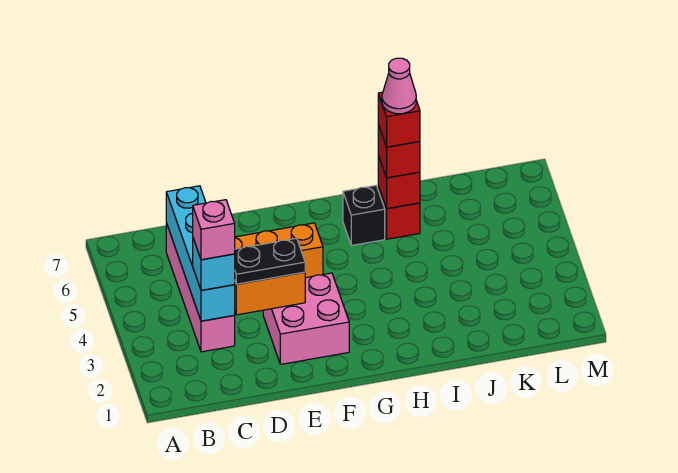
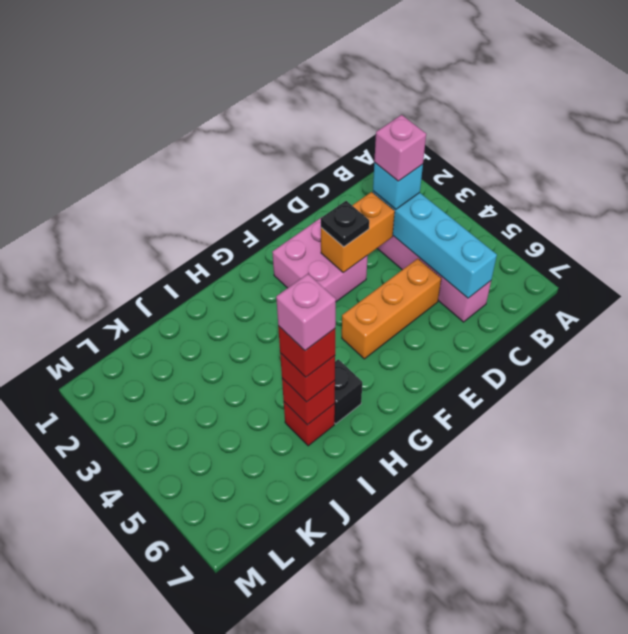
black 1x2 plate [235,238,305,284] -> black 1x1 plate [321,201,369,247]
pink 1x1 cone [382,58,416,114] -> pink 1x1 brick [276,274,336,351]

